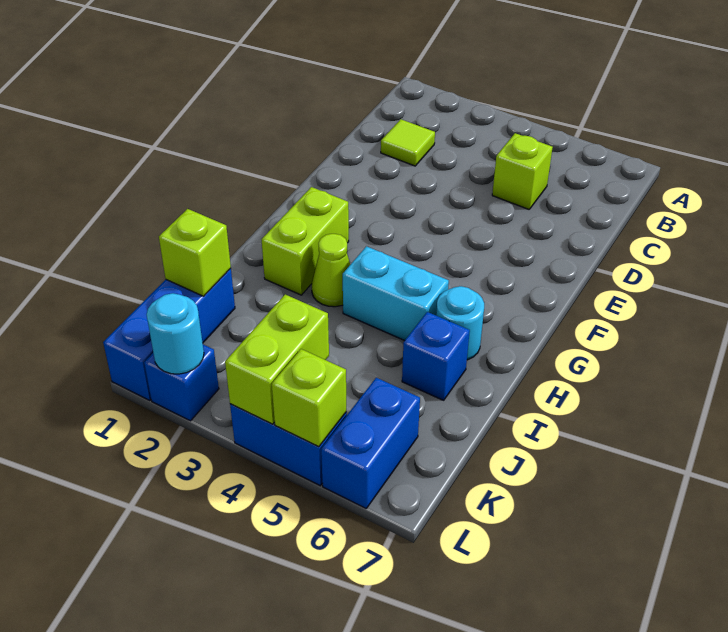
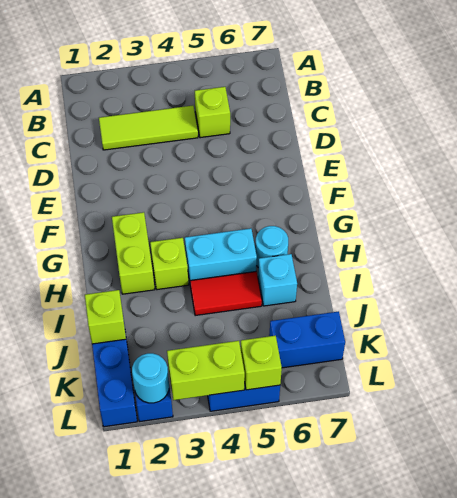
lime 1x1 tile [381,119,435,166] -> lime 1x3 tile [99,106,198,150]
lime 1x1 cone [312,234,350,307] -> lime 1x1 brick [150,238,189,290]
none -> red 1x2 tile [190,271,262,316]
blue 1x1 brick [402,312,470,400] -> cyan 1x1 brick [258,254,297,306]
lime 1x2 brick [225,294,329,424] -> lime 1x2 brick turned to [167,341,245,400]
blue 1x2 brick [321,378,420,508] -> blue 1x2 brick turned to [269,311,345,368]

